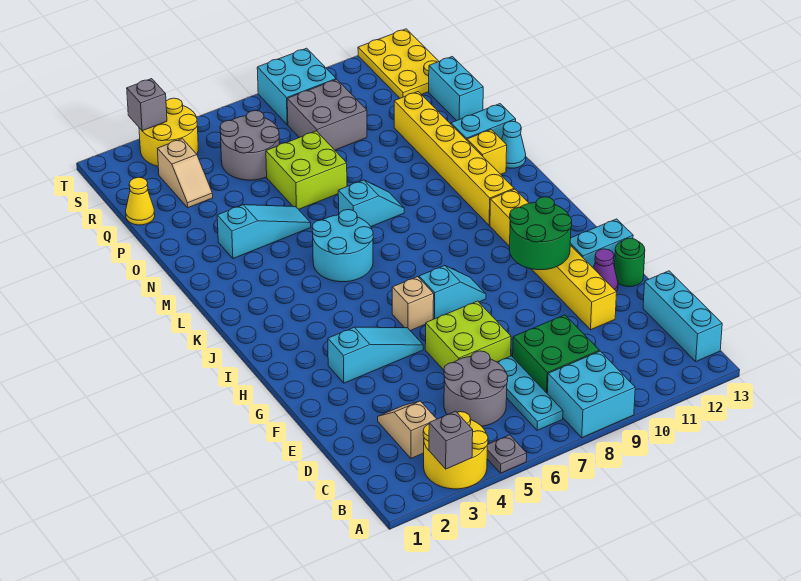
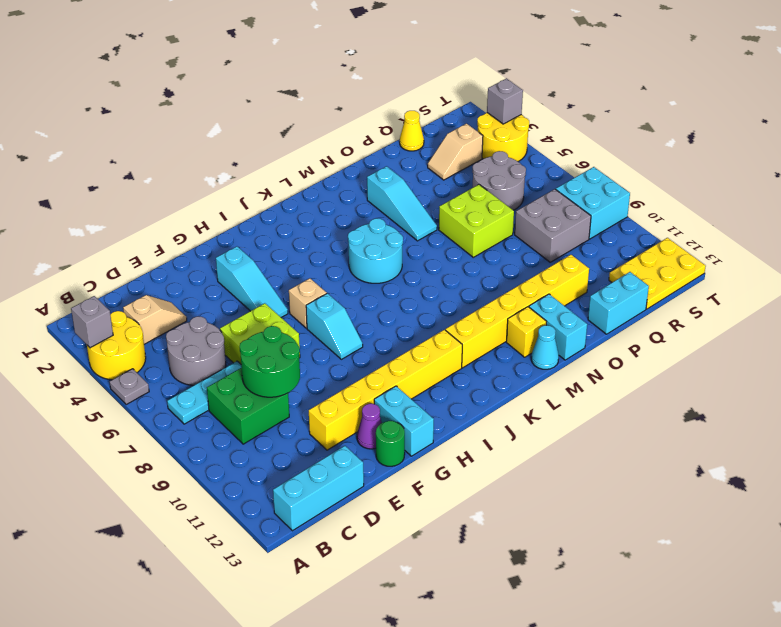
cyan 2x2 brick [547,351,635,438] -> none
green 2x2 round brick [510,197,572,270] -> green 2x2 round brick moved to [240,326,300,397]
cyan 1x2 slope [338,180,404,227] -> none

